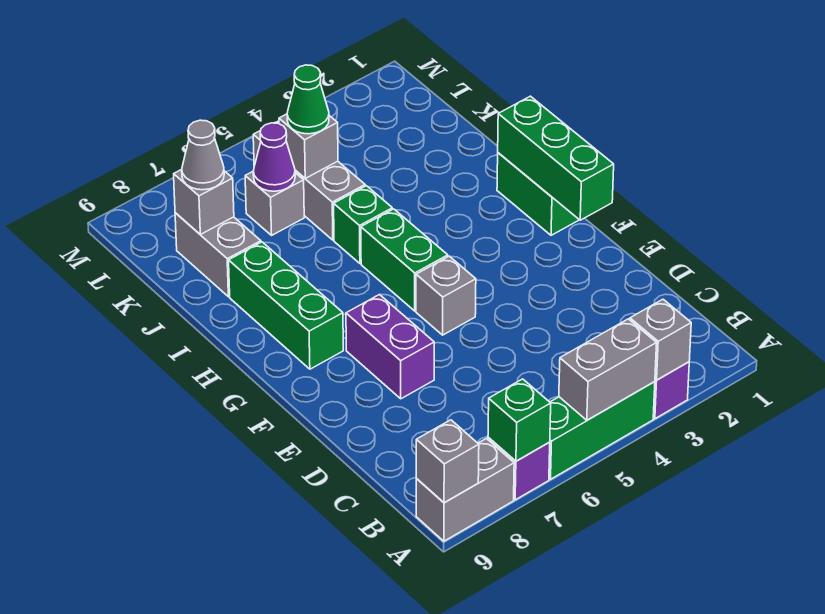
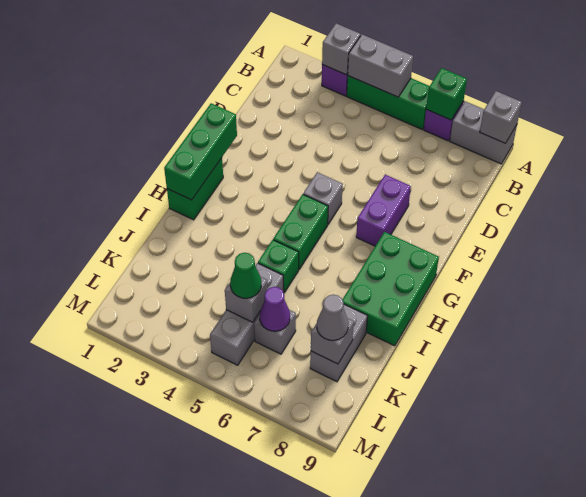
green 1x3 brick [229,242,343,369] -> green 2x3 brick [342,232,439,346]

